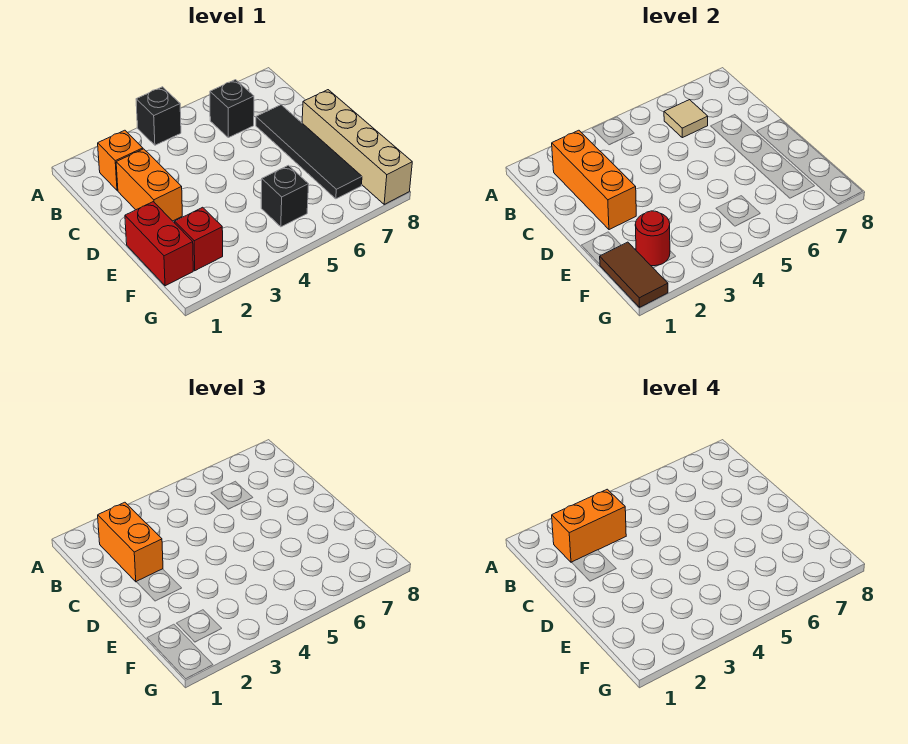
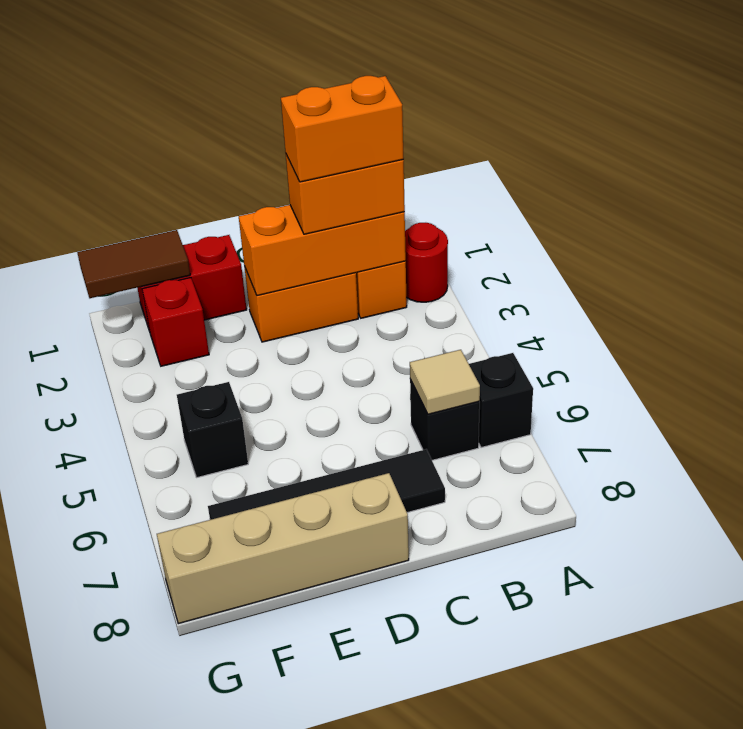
black 1x1 brick [136,87,181,145] -> black 1x1 brick moved to [469,353,533,448]
orange 1x2 brick [552,489,626,562] -> orange 1x2 brick turned to [281,76,404,182]
red 1x1 round brick [635,211,670,266] -> red 1x1 round brick moved to [405,223,448,302]

